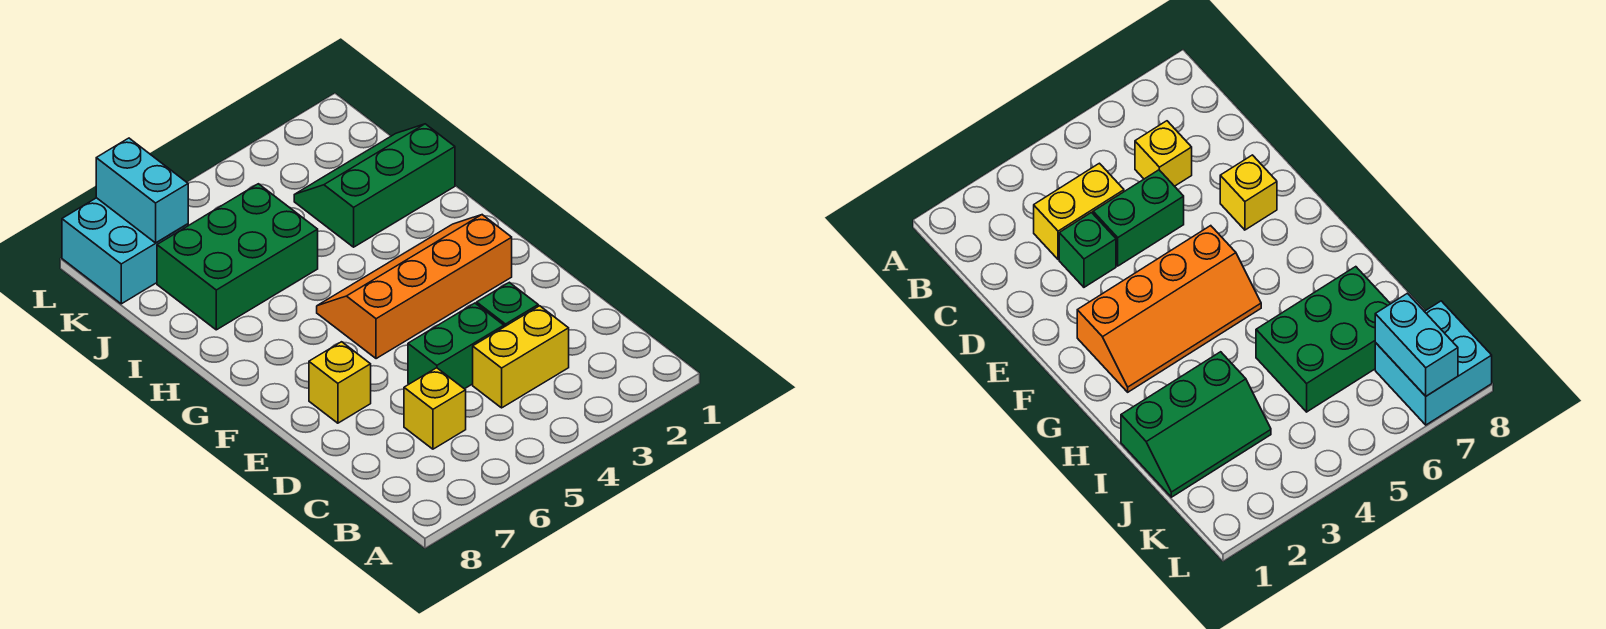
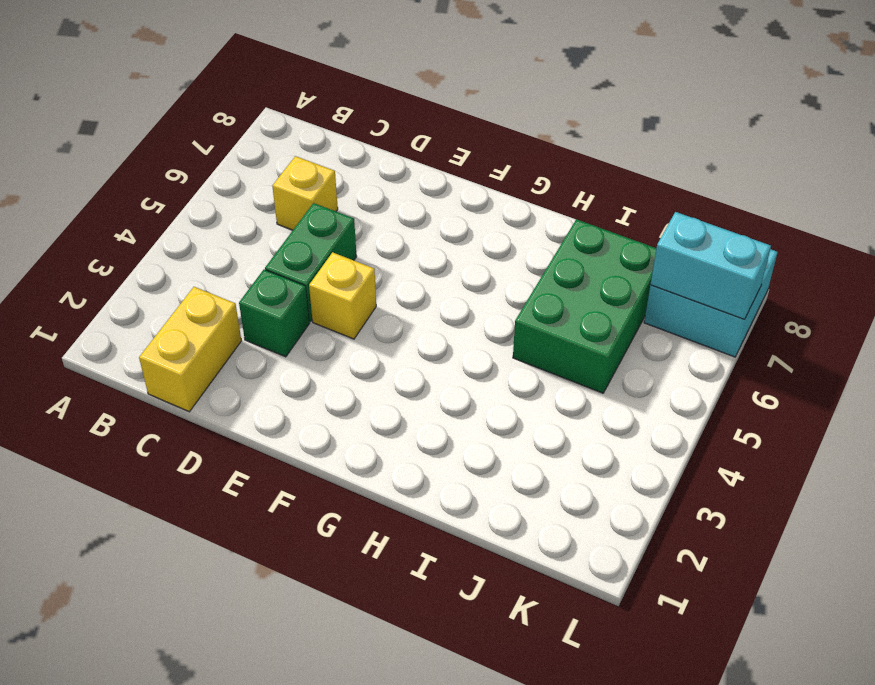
yellow 1x2 brick [473,306,569,408] -> yellow 1x2 brick moved to [139,287,241,412]
yellow 1x1 brick [309,342,371,423] -> yellow 1x1 brick moved to [309,252,376,339]
orange 2x4 slope [317,215,512,359] -> none
green 2x3 slope [294,124,455,247] -> none

